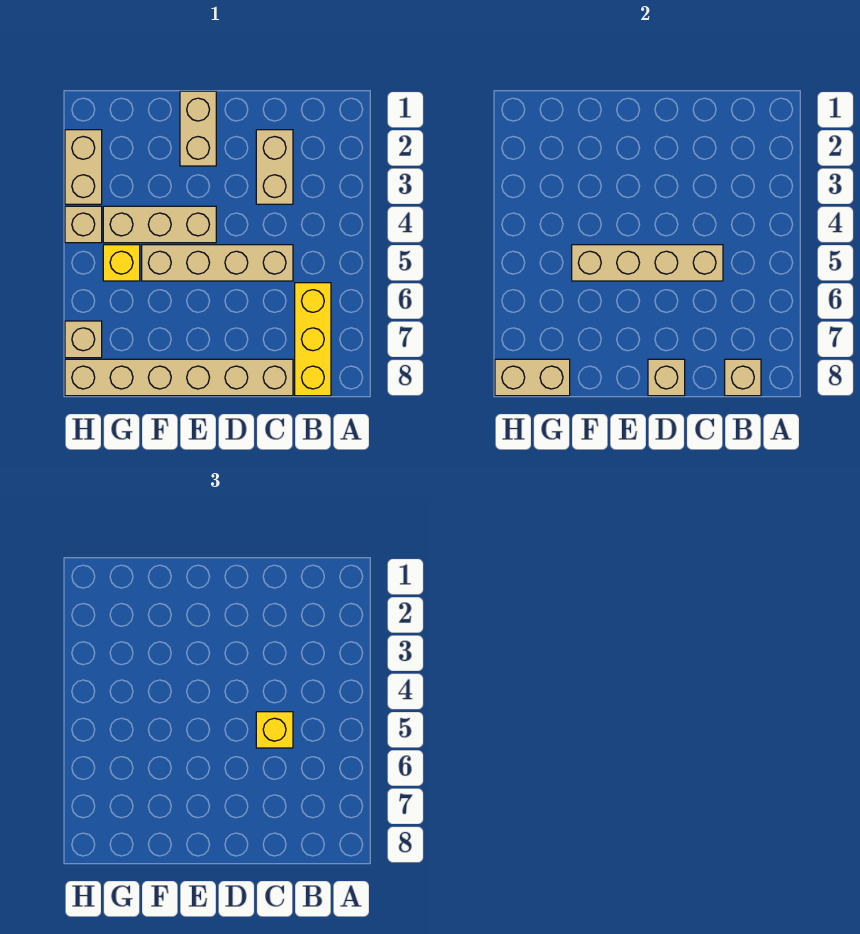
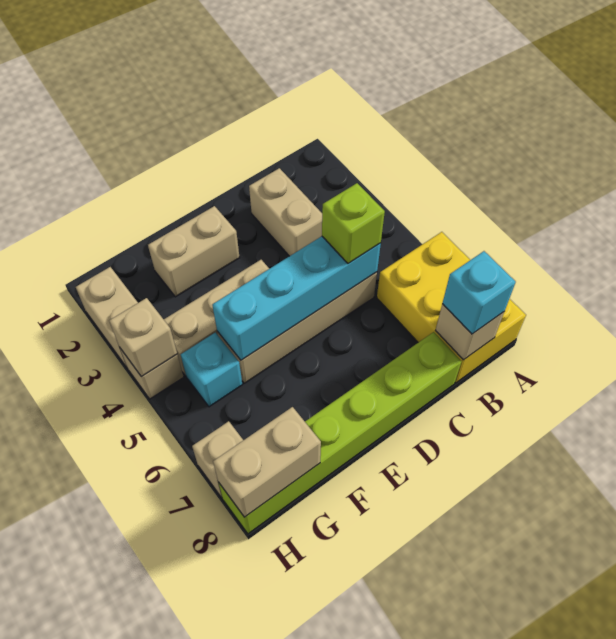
yellow 1x3 brick [295,283,331,396] -> yellow 2x3 brick [377,232,526,383]
none -> cyan 1x1 brick [442,251,516,334]
tan 1x4 brick [572,245,723,281] -> cyan 1x4 brick [212,236,381,360]
yellow 1x1 brick [256,712,293,748] -> lime 1x1 brick [322,183,385,263]
tan 1x6 brick [65,359,293,396] -> lime 1x6 brick [219,332,461,534]
tan 1x1 brick [648,359,685,396] -> tan 1x1 brick moved to [109,298,177,377]
tan 1x2 brick [180,91,216,166] -> tan 1x2 brick turned to [148,206,240,297]
yellow 1x1 brick [103,245,140,281] -> cyan 1x1 brick [181,332,242,407]

